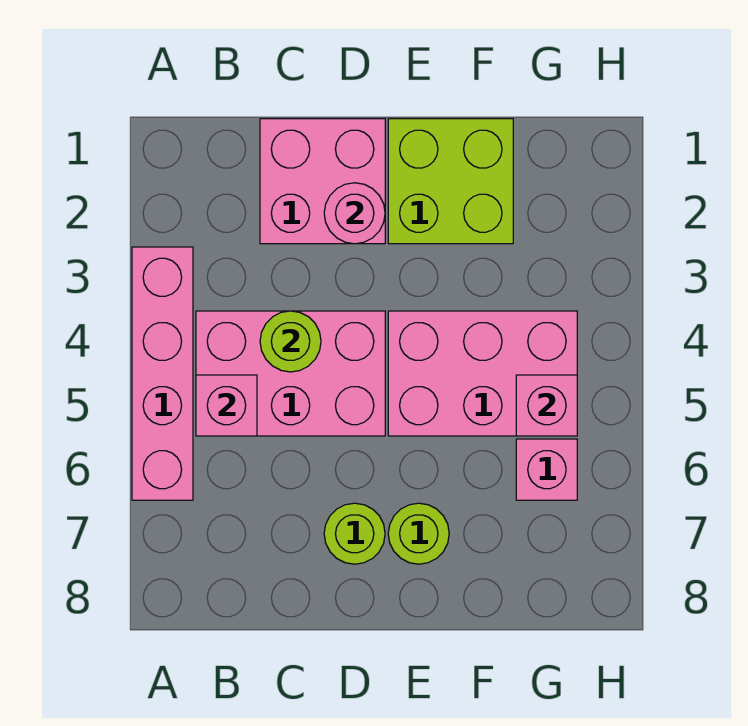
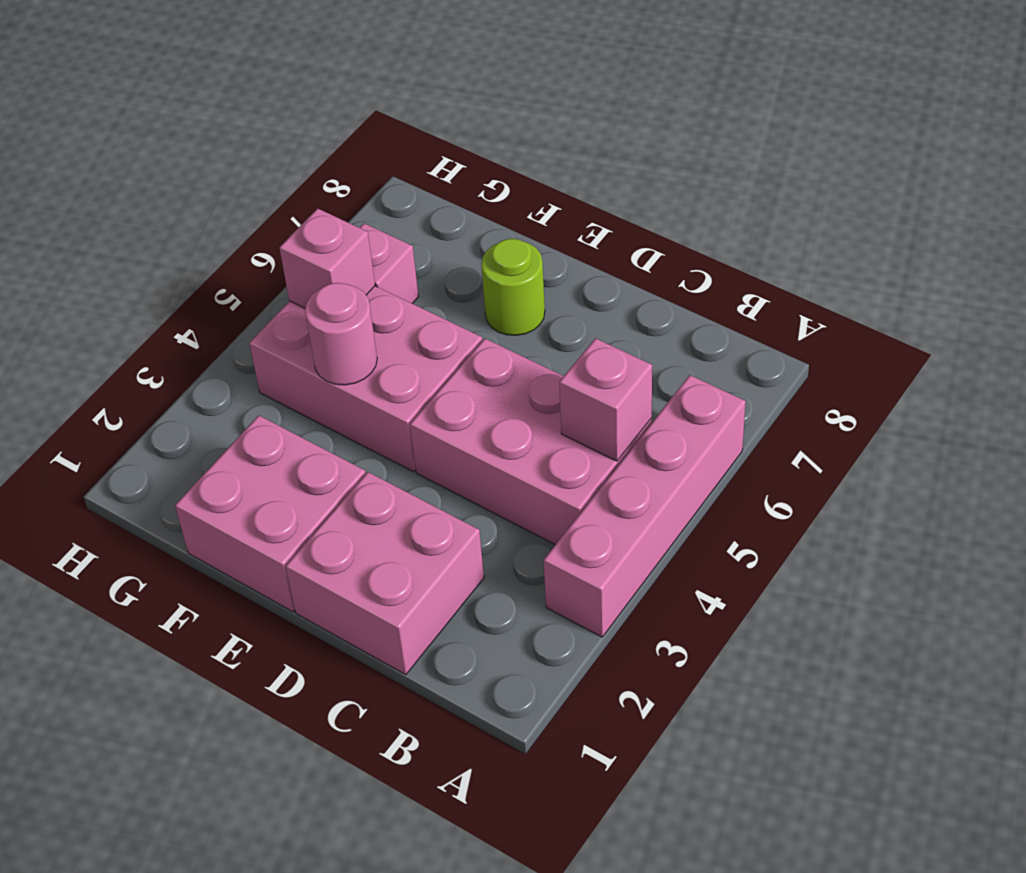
lime 1x1 round brick [260,311,321,372] -> none
pink 1x1 round brick [324,183,385,244] -> pink 1x1 round brick moved to [305,283,377,385]
lime 1x1 round brick [324,503,385,564] -> none
lime 2x2 brick [388,119,513,244] -> pink 2x2 brick [175,415,366,612]

